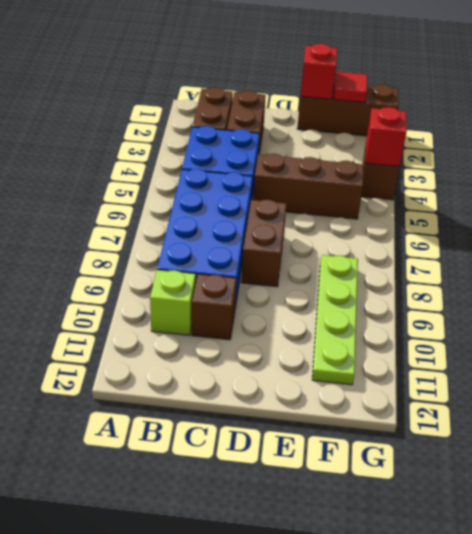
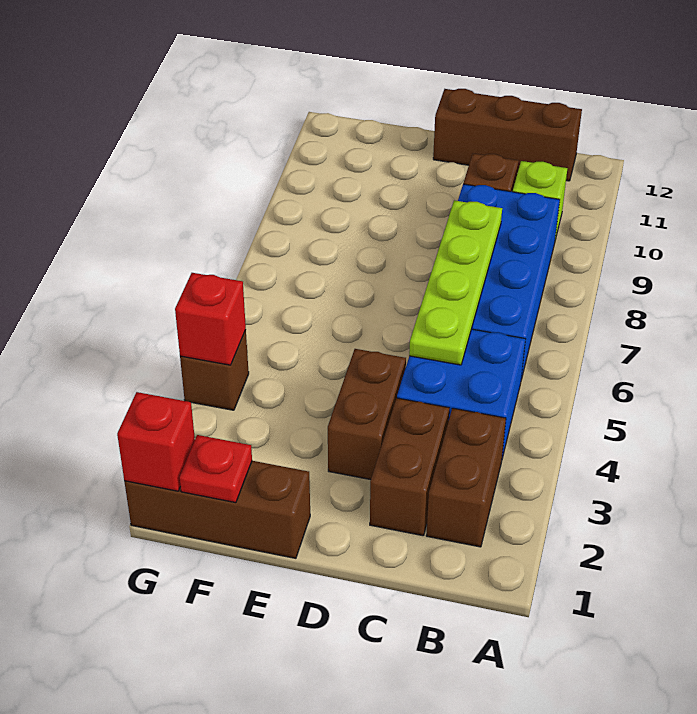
brown 1x3 brick [253,154,364,219] -> brown 1x3 brick moved to [433,89,582,181]
brown 1x2 brick [241,200,287,287] -> brown 1x2 brick moved to [328,349,406,480]
red 1x1 brick [301,44,337,100] -> red 1x1 brick moved to [117,392,195,491]
red 1x1 tile [334,72,367,103] -> red 1x1 plate [180,435,252,503]
lime 1x4 plate [312,255,358,385] -> lime 1x4 plate moved to [409,200,502,365]

